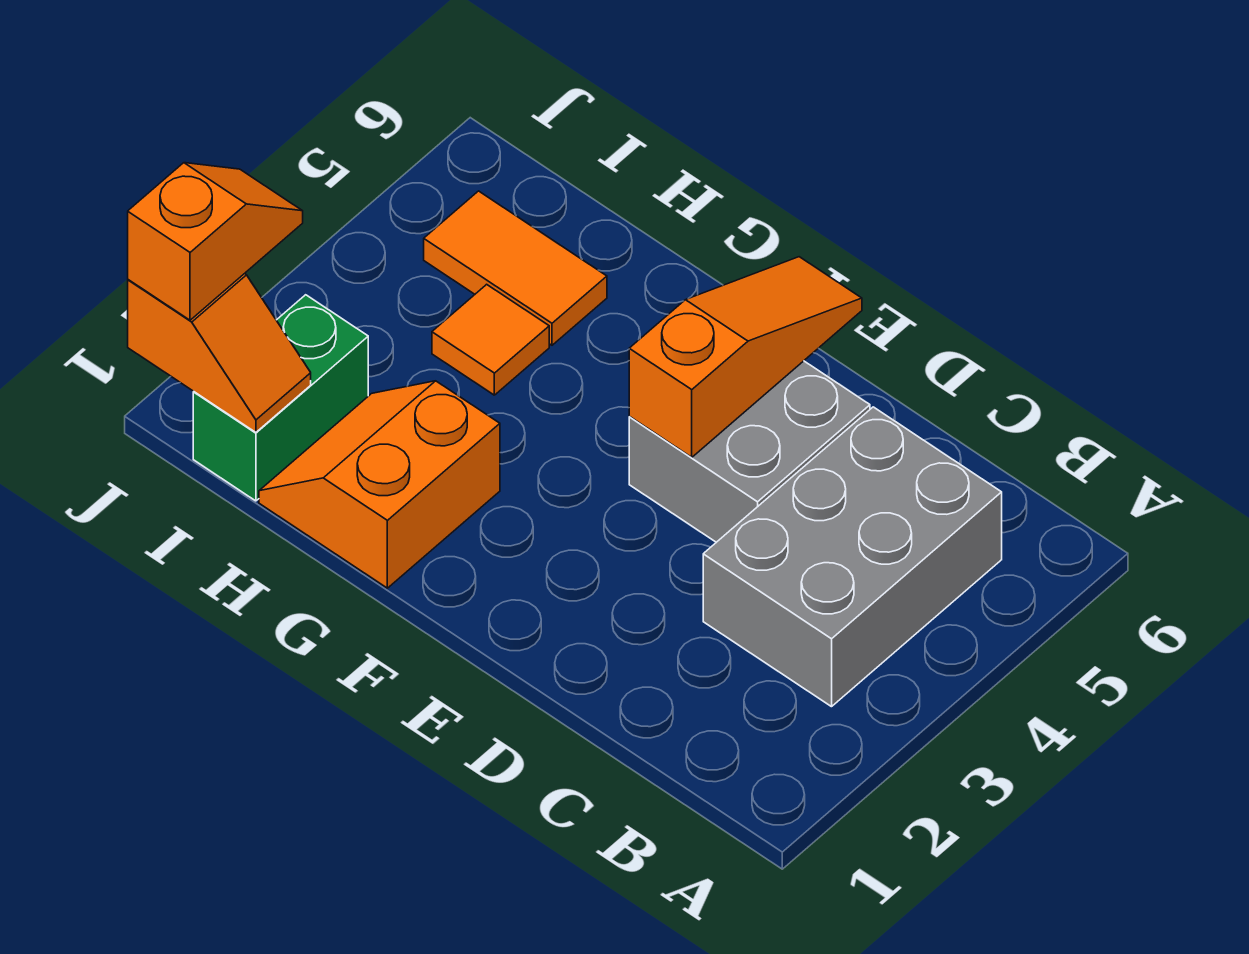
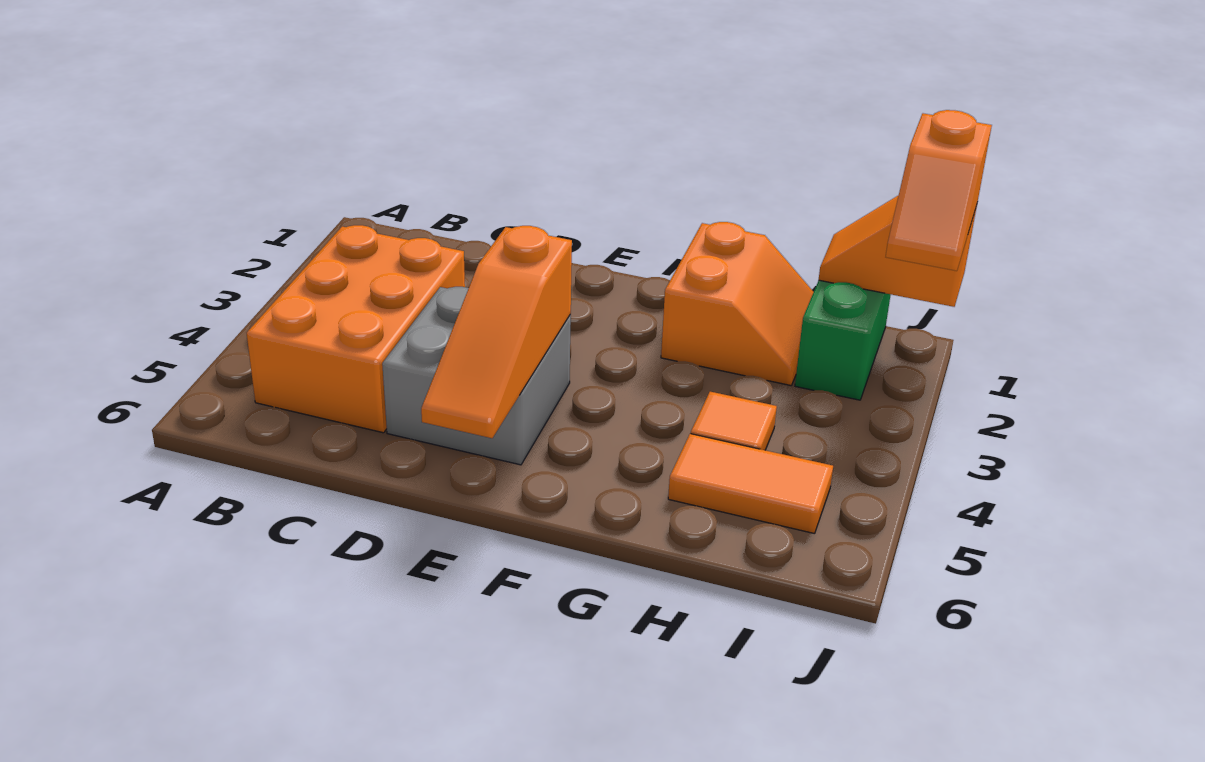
grey 2x3 brick [703,407,1002,707] -> orange 2x3 brick [247,225,465,433]

